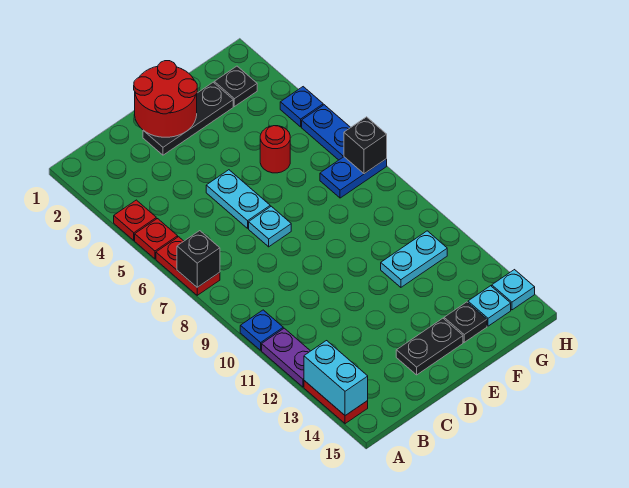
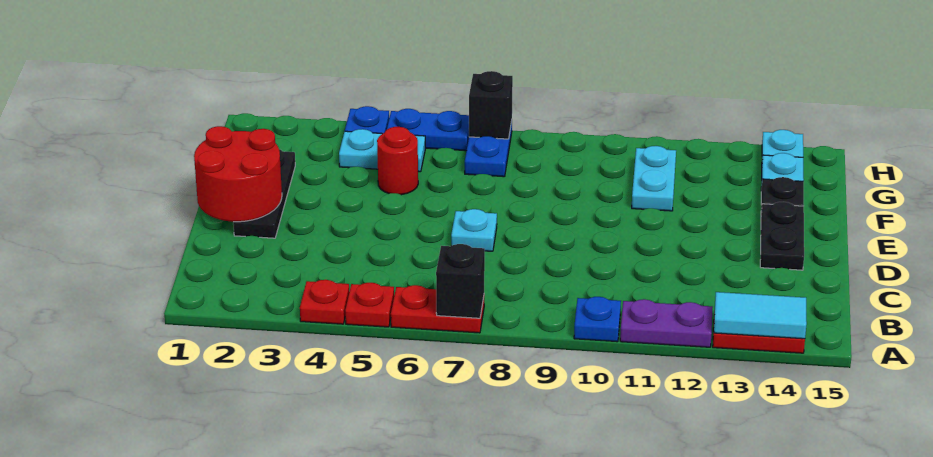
cyan 1x2 brick [304,341,368,416] -> cyan 1x2 tile [714,292,807,339]
cyan 1x2 plate [206,170,270,228] -> cyan 1x2 plate moved to [339,129,425,172]
black 1x1 plate [214,66,257,107] -> none

